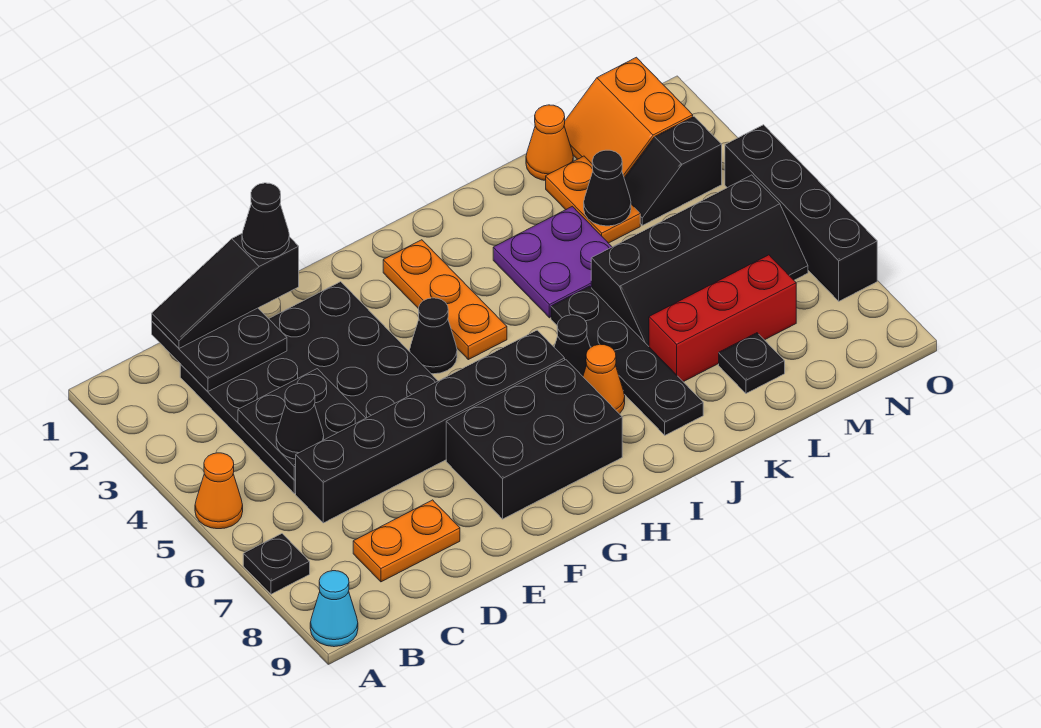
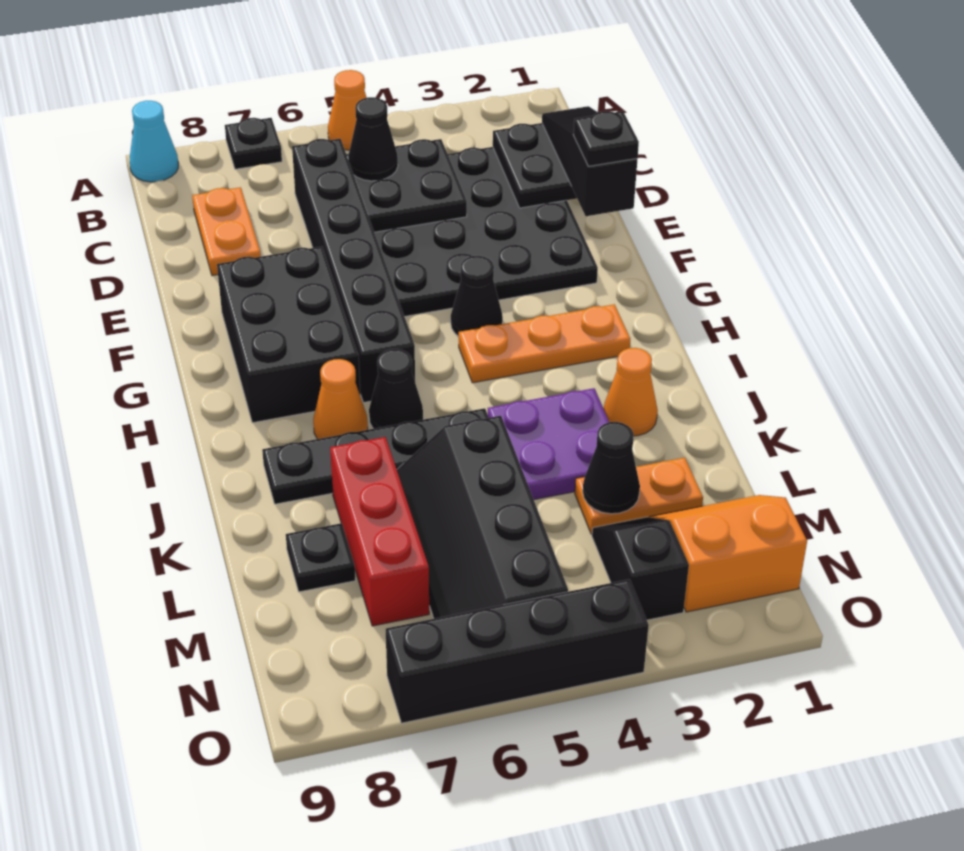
black 1x1 cone [242,183,289,259] -> black 1x1 plate [574,111,639,166]
orange 1x1 cone [526,105,573,180] -> orange 1x1 cone moved to [604,348,658,436]

